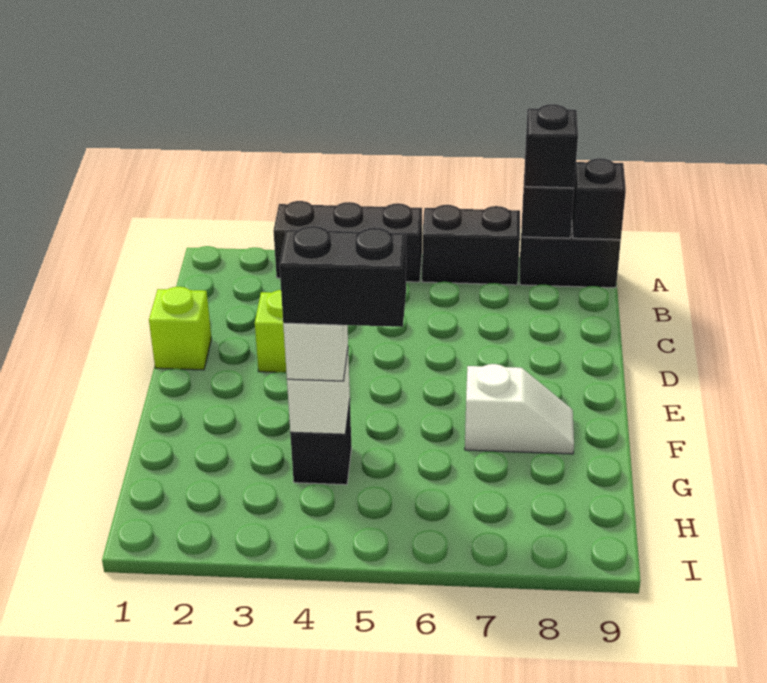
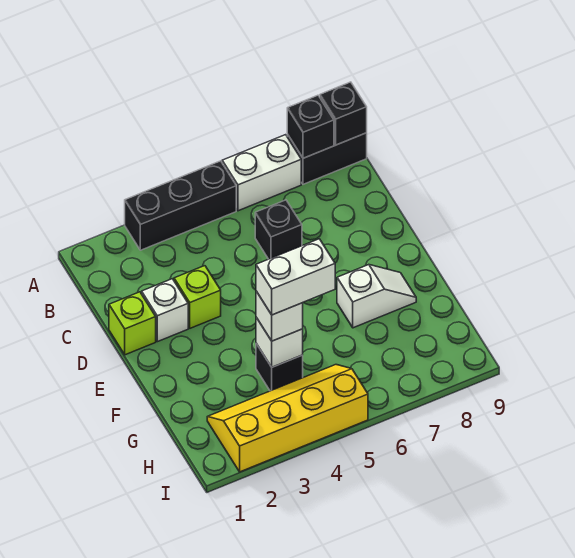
black 1x2 brick [422,205,520,285] -> white 1x2 brick [222,135,301,211]
black 1x1 brick [525,104,578,188] -> black 1x1 brick moved to [255,200,302,259]
none -> white 1x1 brick [142,279,188,342]
black 1x2 brick [279,226,406,327] -> white 1x2 brick [256,239,335,315]
none -> yellow 2x4 slope [207,365,368,472]

